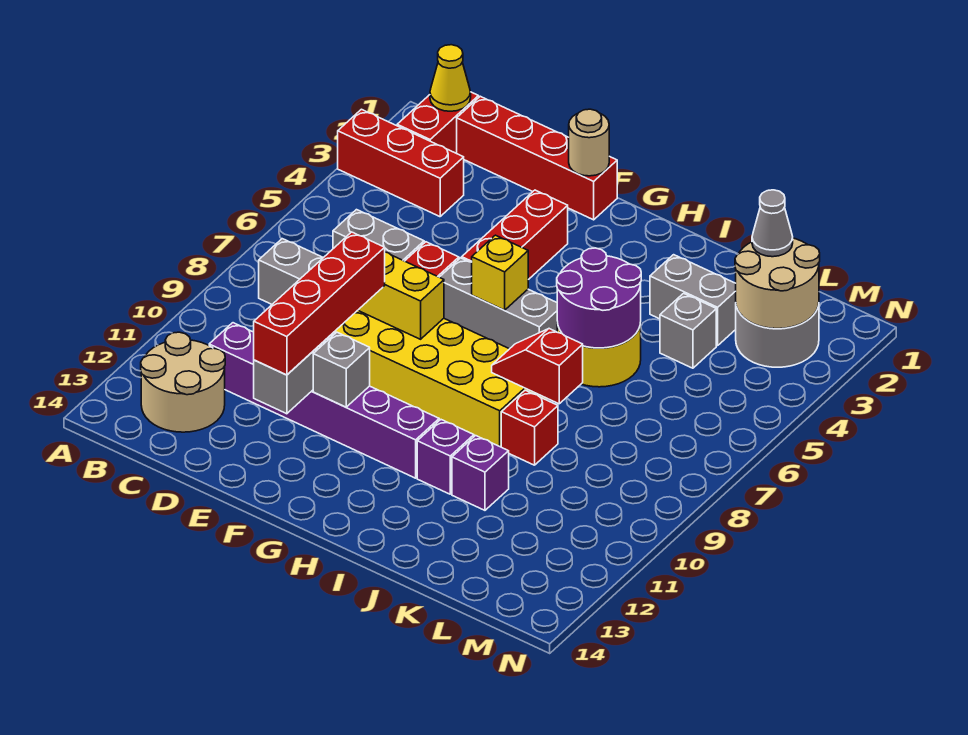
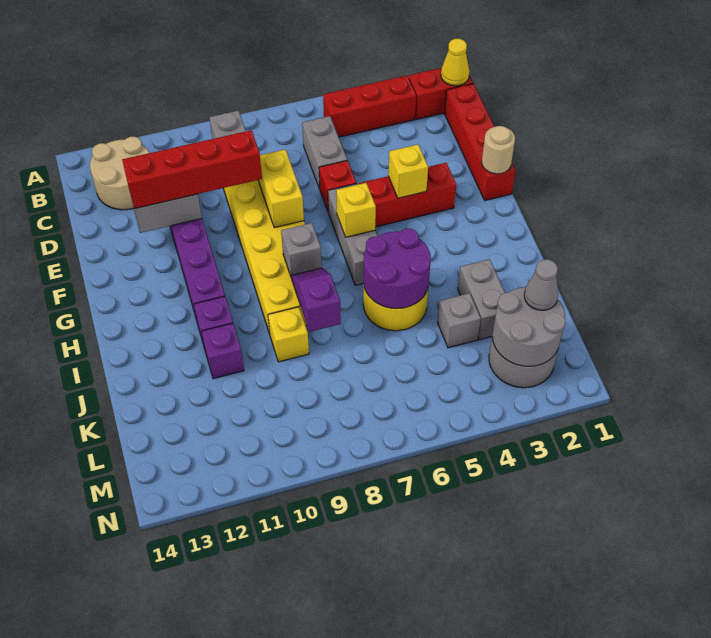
red 1x3 brick [338,109,464,217] -> red 1x3 brick turned to [323,76,416,137]
none -> yellow 1x1 brick [388,145,428,198]
grey 1x1 brick [313,332,370,407] -> grey 1x1 brick moved to [281,223,322,278]
red 1x2 slope [492,329,583,404] -> purple 1x2 slope [291,268,341,332]
red 1x1 brick [501,390,558,465] -> yellow 1x1 brick [268,307,309,362]
tan 2x2 round brick [735,238,820,329] -> grey 2x2 round brick [493,287,566,366]

